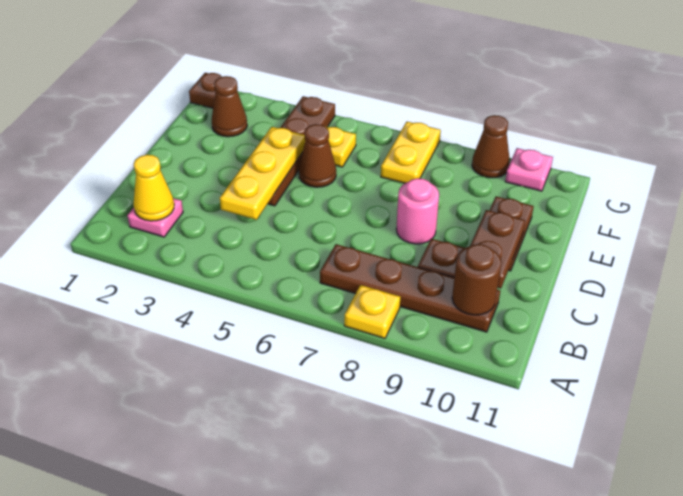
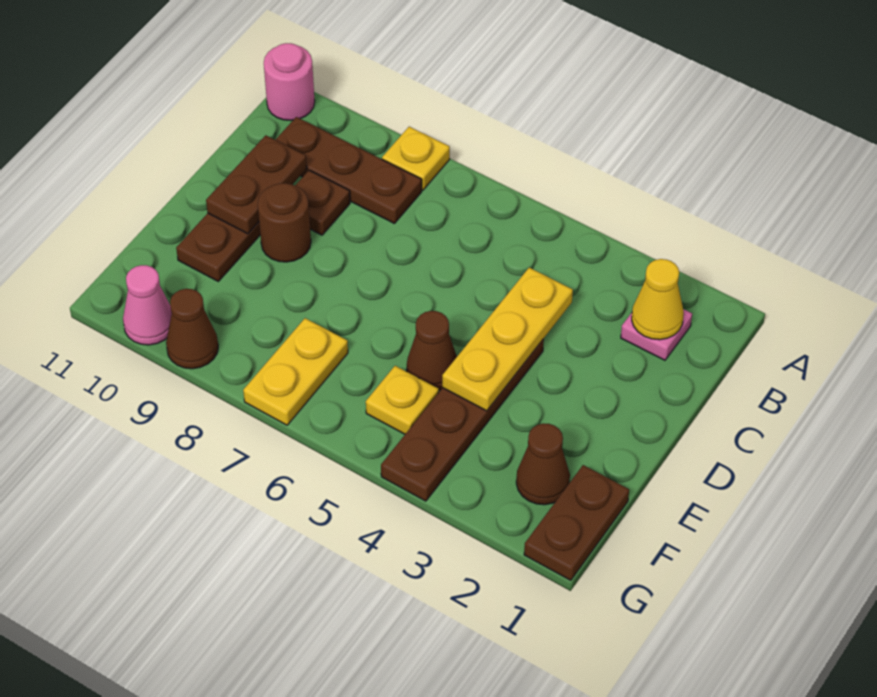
brown 1x4 plate [320,244,500,332] -> brown 1x3 plate [275,117,422,224]
brown 1x1 round brick [452,244,502,315] -> brown 1x1 round brick moved to [258,183,311,262]
pink 1x1 round brick [396,178,439,244] -> pink 1x1 round brick moved to [264,43,315,120]
brown 1x1 plate [189,73,221,108] -> brown 1x2 plate [524,465,629,580]
pink 1x1 plate [505,148,553,191] -> pink 1x1 cone [123,265,172,345]

